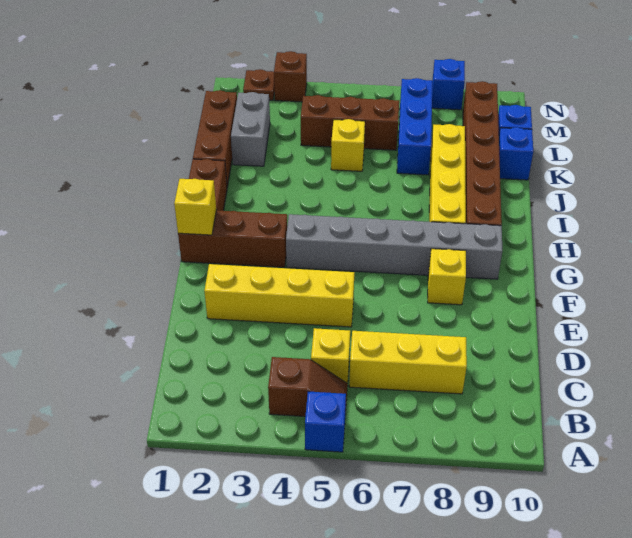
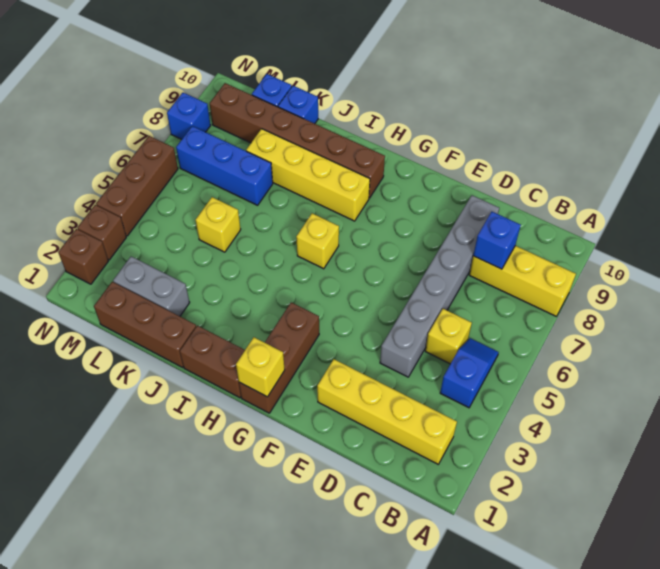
blue 1x1 brick [305,391,346,452] -> blue 1x1 brick moved to [473,212,521,269]
brown 1x2 slope [268,357,347,416] -> blue 1x2 slope [440,338,499,408]
yellow 1x3 brick [349,331,467,394] -> yellow 1x3 brick turned to [469,246,576,316]
yellow 1x4 brick [204,264,354,327] -> yellow 1x4 brick turned to [317,359,457,464]
yellow 1x1 brick [428,249,466,305] -> yellow 1x1 brick moved to [296,213,339,269]
grey 1x6 brick [286,214,502,279] -> grey 1x6 brick moved to [380,195,499,377]
brown 1x3 brick [301,95,399,150] -> brown 1x3 brick moved to [96,136,178,236]
brown 1x1 plate [243,69,274,100] -> brown 1x1 brick [58,229,108,284]

